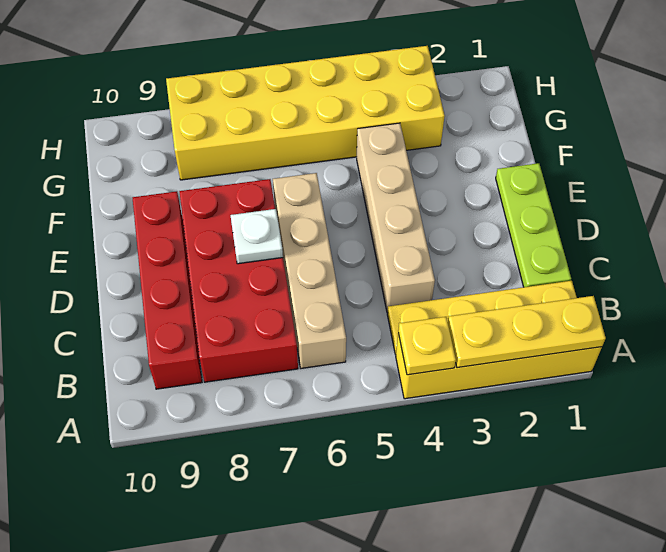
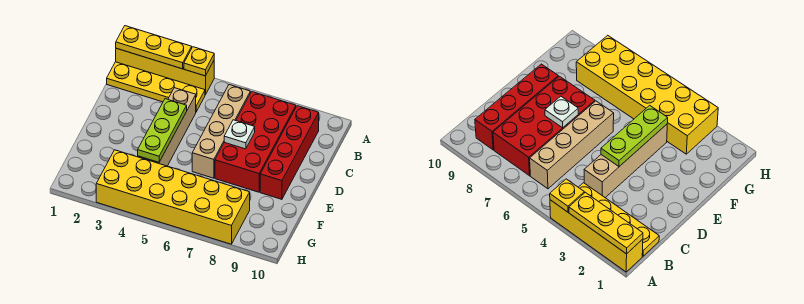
lime 1x3 plate [496,163,571,287] -> lime 1x3 plate moved to [138,99,187,162]

